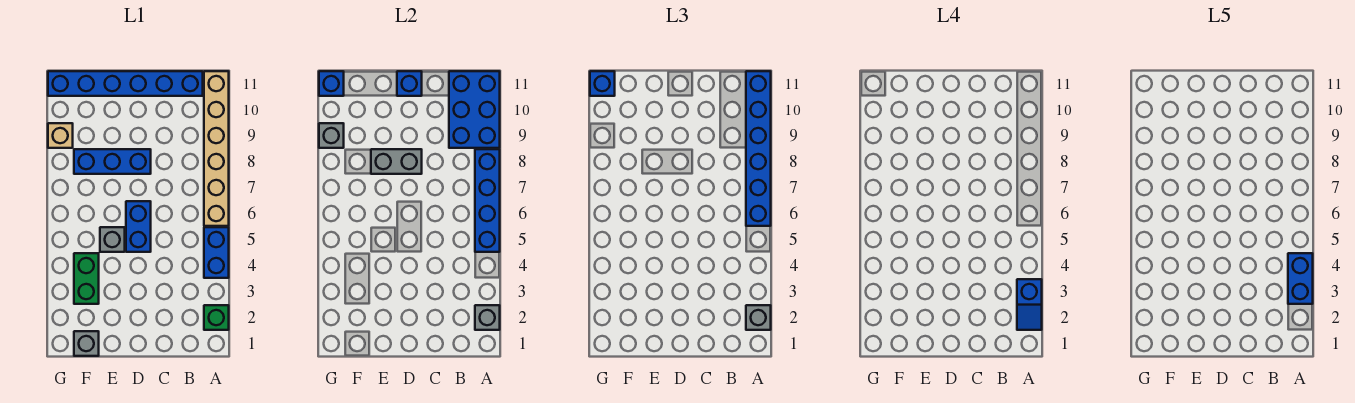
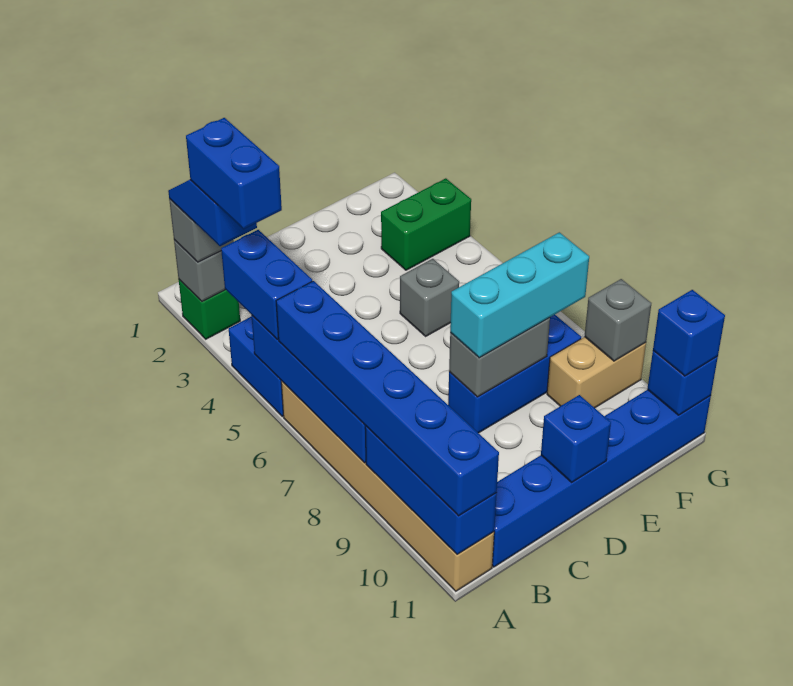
blue 2x3 brick [449,71,500,148] -> blue 1x3 brick [365,426,497,554]
blue 1x2 brick [126,201,151,252] -> blue 1x2 brick moved to [221,230,312,340]
none -> cyan 1x3 brick [450,232,589,358]
grey 1x1 brick [74,331,99,356] -> none
green 1x2 brick [74,253,99,304] -> green 1x2 brick turned to [381,178,471,270]
tan 1x1 brick [48,123,73,148] -> tan 1x2 brick [547,337,646,408]

